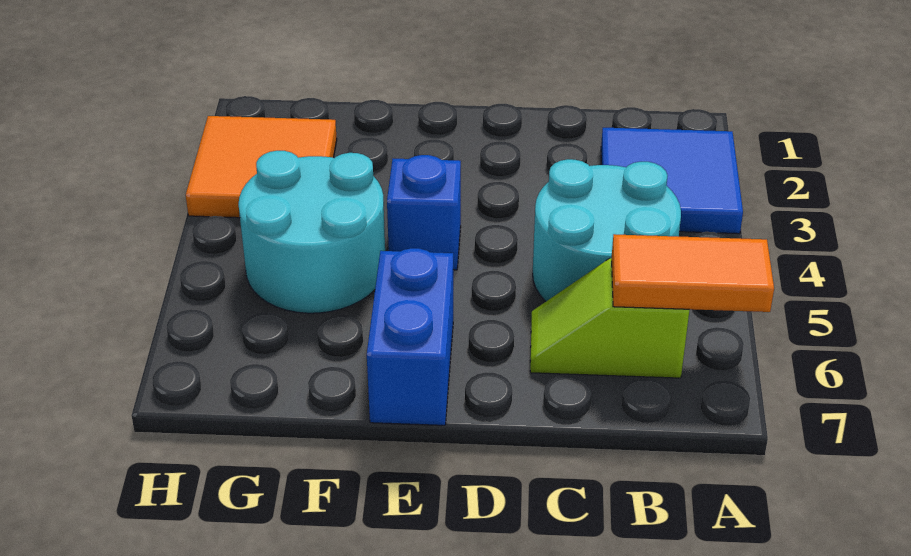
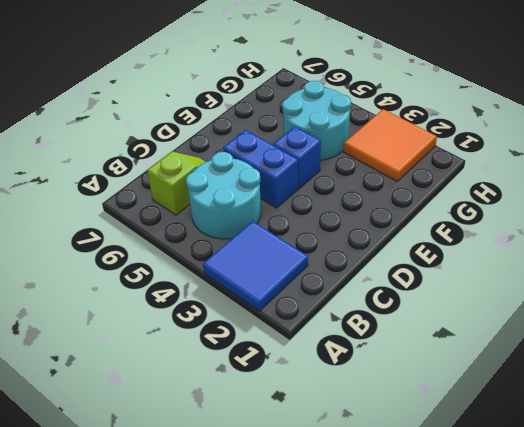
orange 1x2 tile [612,234,774,312] -> none
blue 1x2 brick [367,248,453,425] -> blue 1x2 brick moved to [223,130,298,208]

